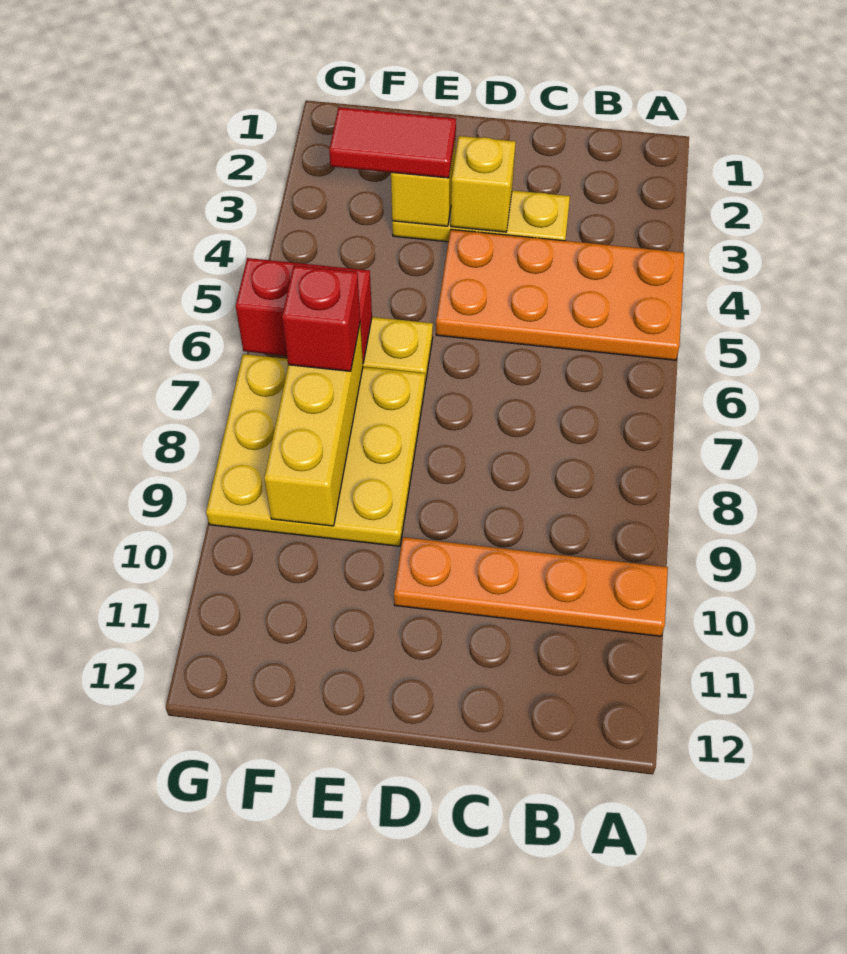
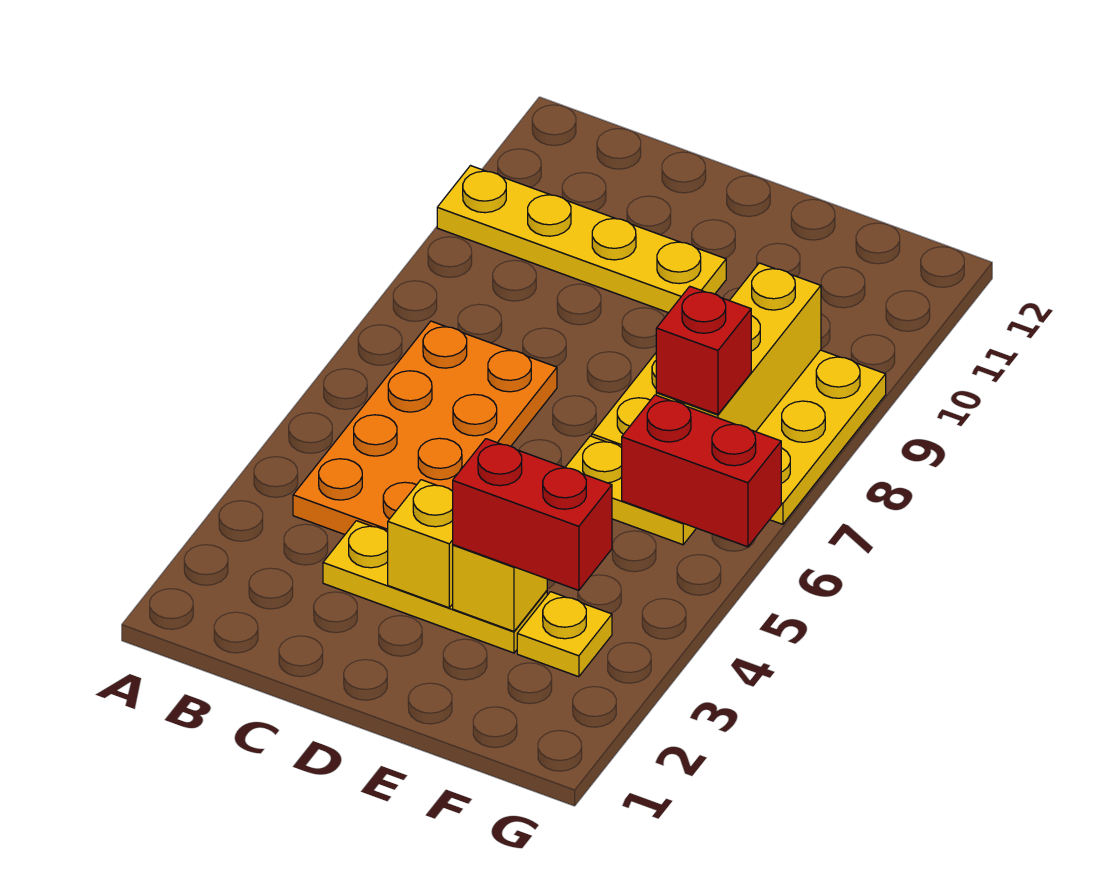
orange 2x4 plate [436,229,684,360] -> orange 2x4 plate turned to [293,321,557,535]
orange 1x4 plate [394,537,668,636] -> yellow 1x4 plate [437,166,726,313]
red 1x2 tile [329,107,456,178] -> red 1x2 brick [453,439,612,590]
none -> yellow 1x1 plate [517,592,612,677]

